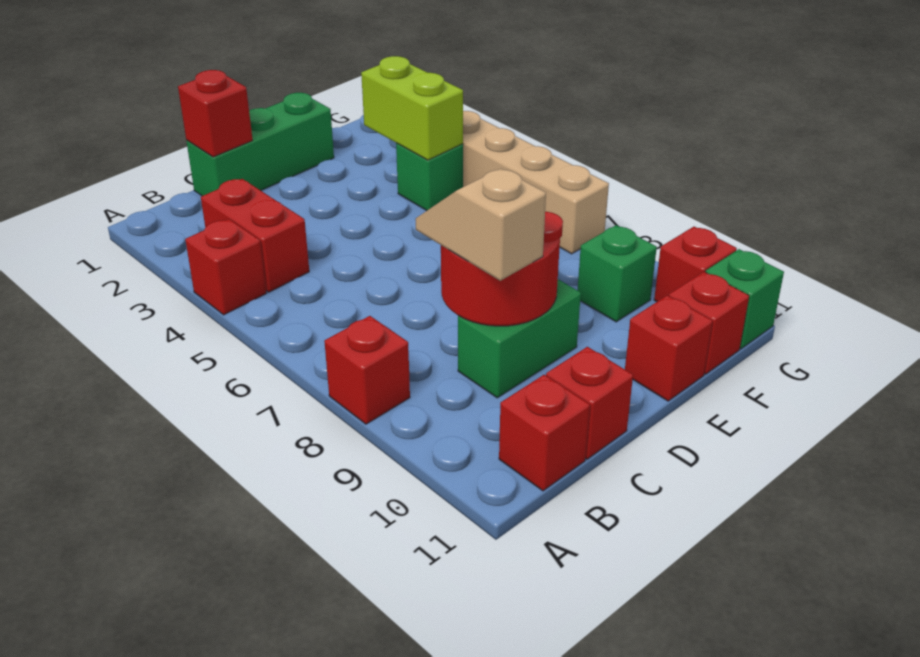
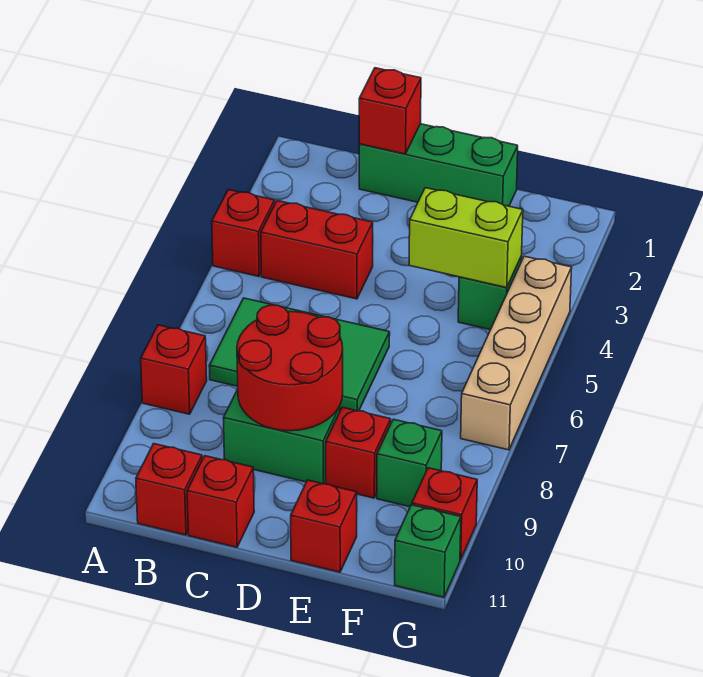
red 1x2 brick [201,179,309,292] -> red 1x2 brick turned to [261,201,373,299]
none -> green 2x3 tile [209,298,390,411]
tan 1x2 slope [416,169,546,281] -> none
lime 1x2 brick [361,56,463,160] -> lime 1x2 brick turned to [409,188,523,287]
red 1x1 brick [669,272,749,374] -> red 1x1 brick moved to [326,407,391,498]

